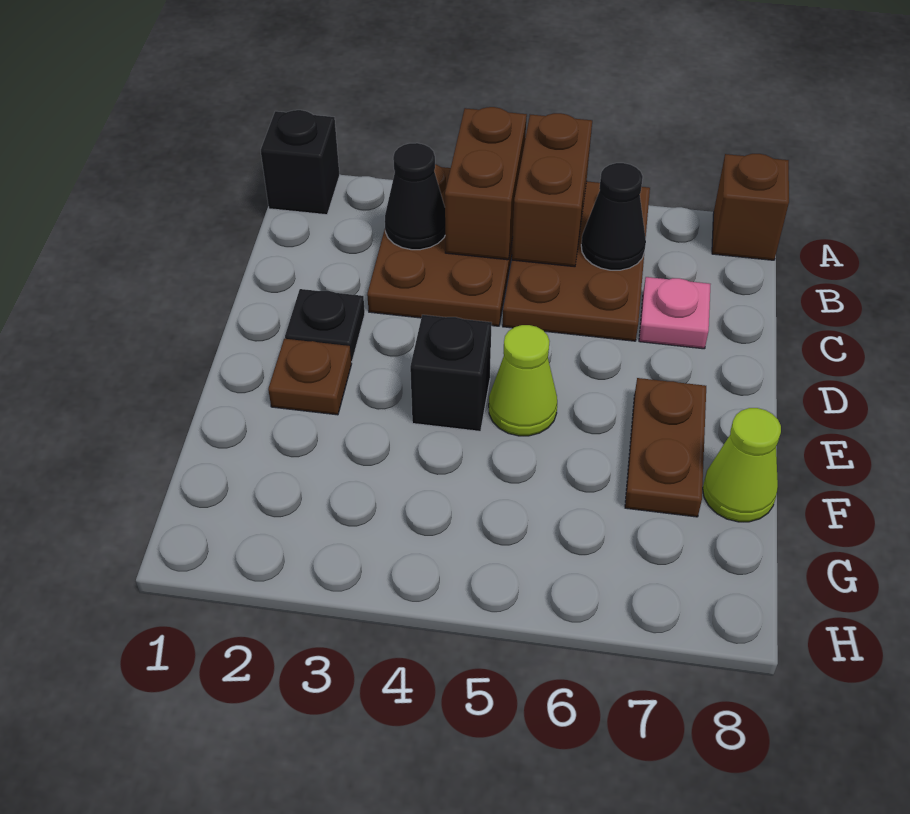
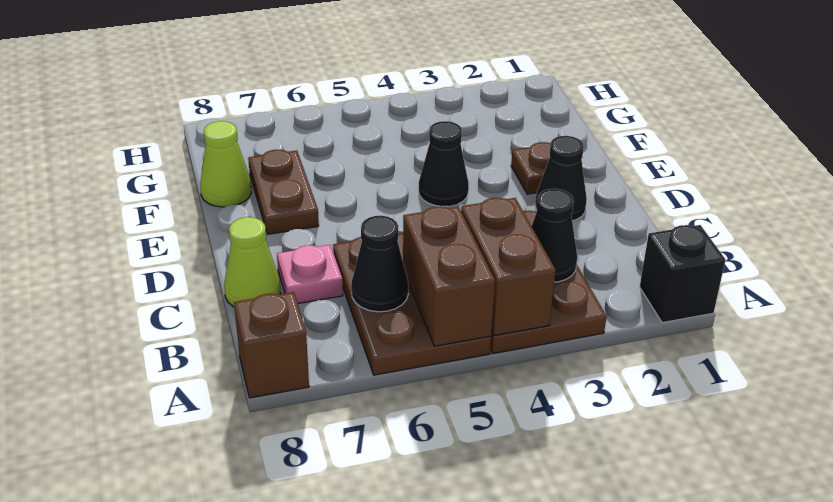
black 1x1 plate [285,289,365,362] -> black 1x1 cone [535,136,587,221]
black 1x1 brick [410,315,492,431] -> black 1x1 cone [419,121,469,207]
lime 1x1 cone [489,325,557,436] -> lime 1x1 cone moved to [224,217,281,307]

